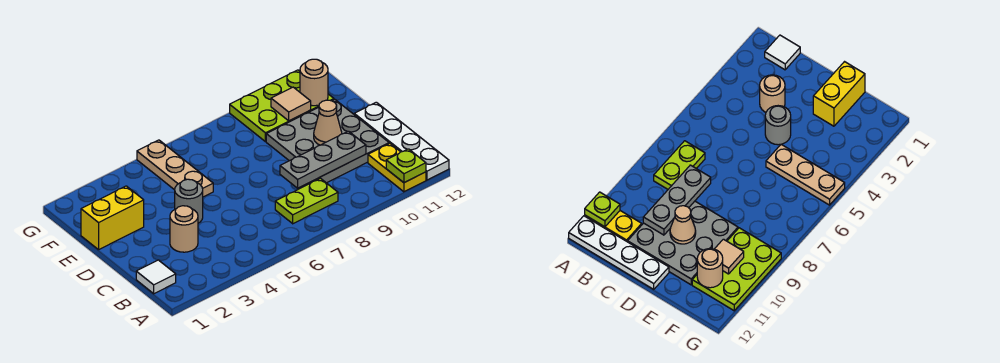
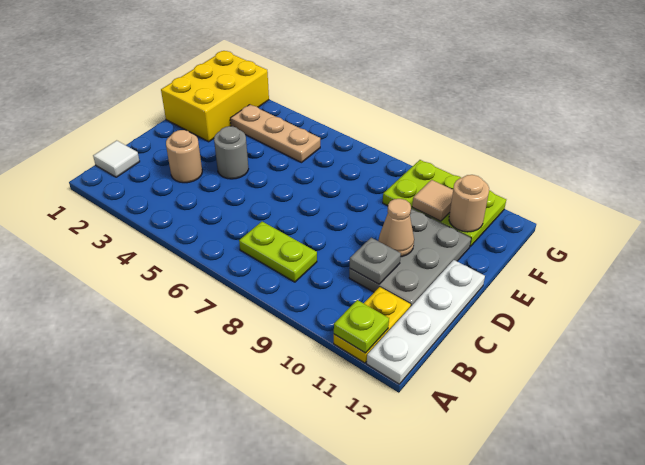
grey 1x3 plate [280,131,366,188] -> grey 1x1 plate [350,238,401,284]
grey 3x3 plate [266,99,389,183] -> grey 2x3 plate [349,209,471,307]
yellow 1x2 brick [81,186,144,250] -> yellow 2x3 brick [161,51,269,142]
tan 1x3 plate [137,140,213,197] -> tan 1x3 plate turned to [230,105,320,163]

